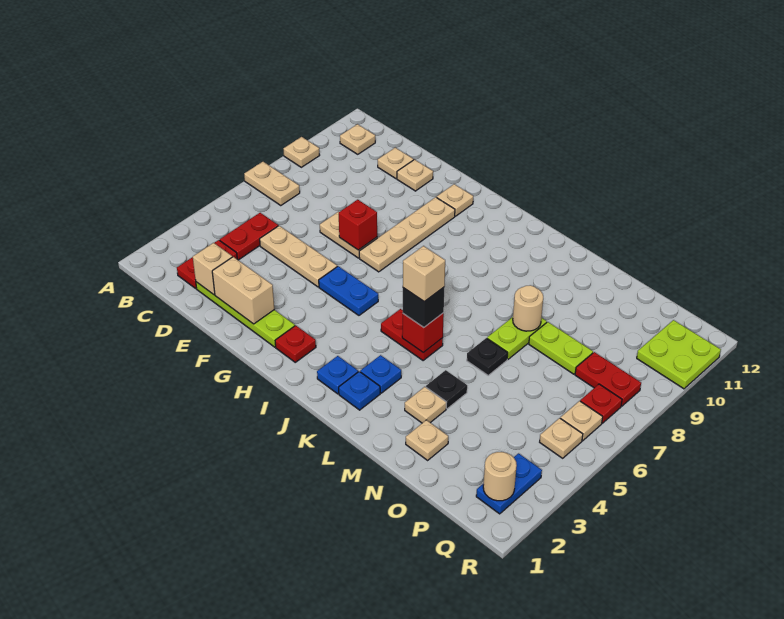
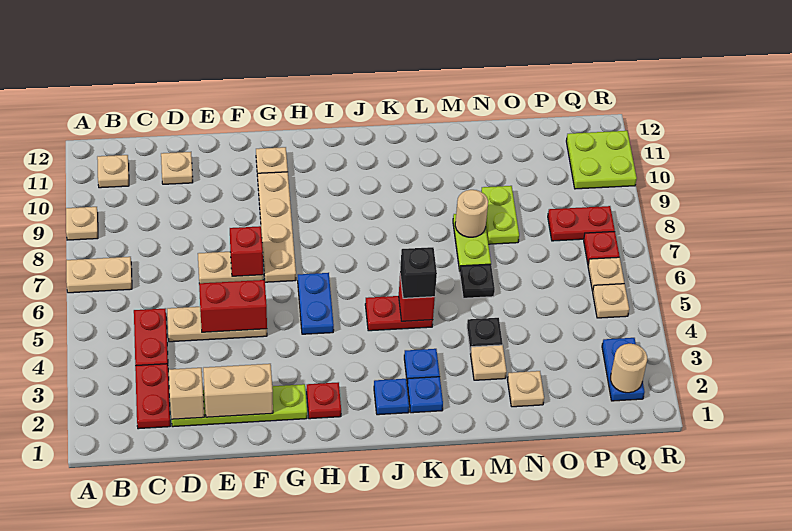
none -> red 1x2 brick [199,280,267,332]
tan 1x1 plate [397,160,433,191] -> none
blue 1x2 plate [319,266,378,315] -> blue 1x2 plate turned to [298,273,334,334]
tan 1x1 brick [403,246,445,302] -> none
lime 1x2 plate [529,322,593,374] -> lime 1x2 plate turned to [481,186,519,244]

